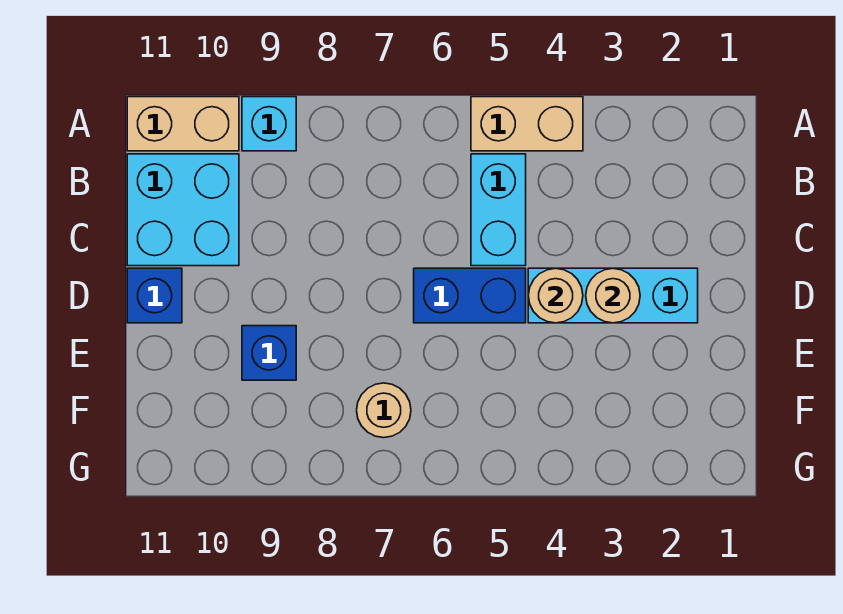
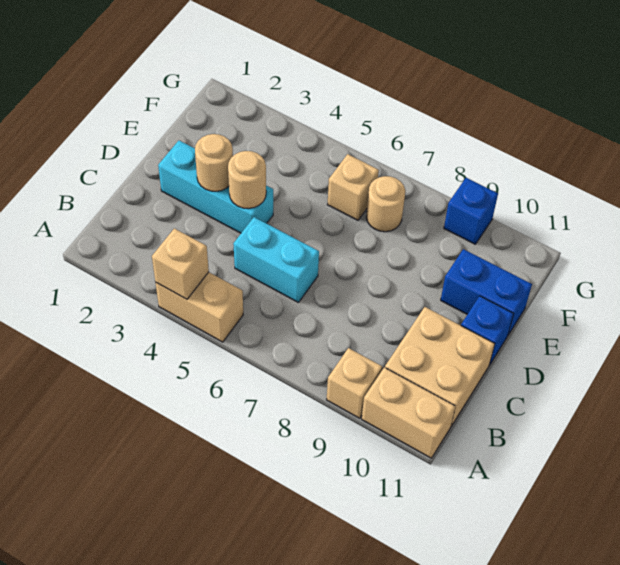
none -> tan 1x1 brick [152,228,209,299]
cyan 1x1 brick [242,97,296,151] -> tan 1x1 brick [327,348,382,418]
cyan 1x2 brick [471,154,526,266] -> cyan 1x2 brick turned to [233,217,319,303]
cyan 2x2 brick [127,154,239,266] -> tan 2x2 brick [385,307,495,426]
blue 1x2 brick [414,268,526,323] -> blue 1x2 brick moved to [441,249,532,335]
blue 1x1 brick [242,326,296,380] -> blue 1x1 brick moved to [444,178,498,244]
none -> tan 1x1 brick [327,154,379,220]

